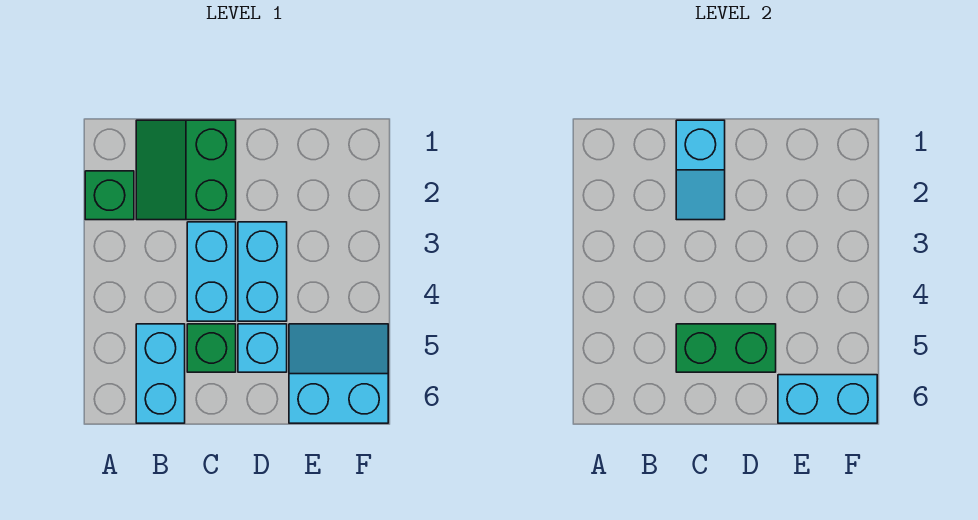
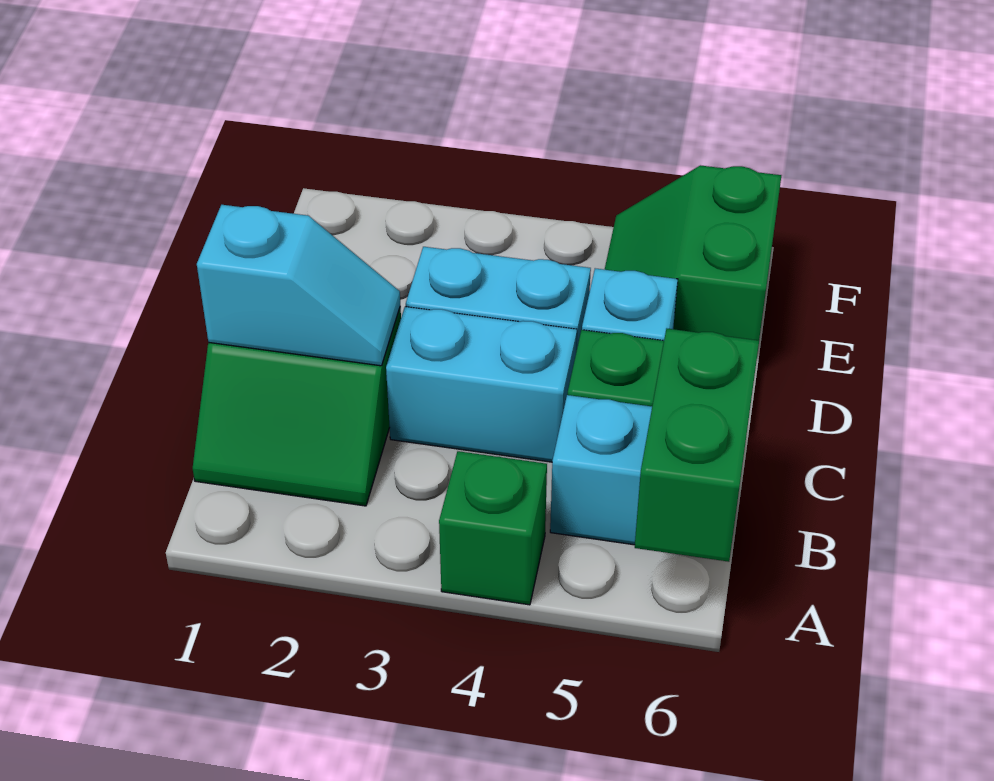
green 1x1 brick [85,171,134,220] -> green 1x1 brick moved to [439,451,547,605]
green 1x2 brick [676,324,776,372] -> green 1x2 brick moved to [635,329,759,562]
cyan 2x2 slope [289,324,388,423] -> green 2x2 slope [605,165,781,340]
cyan 1x2 brick [778,375,877,423] -> none

